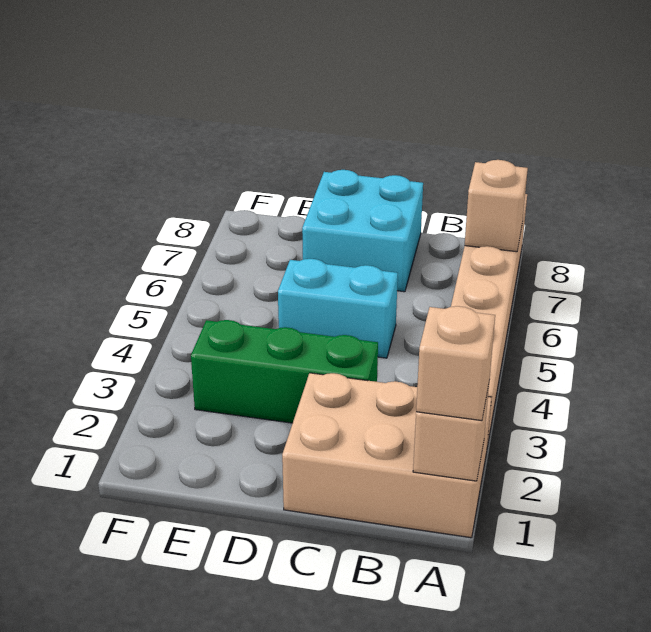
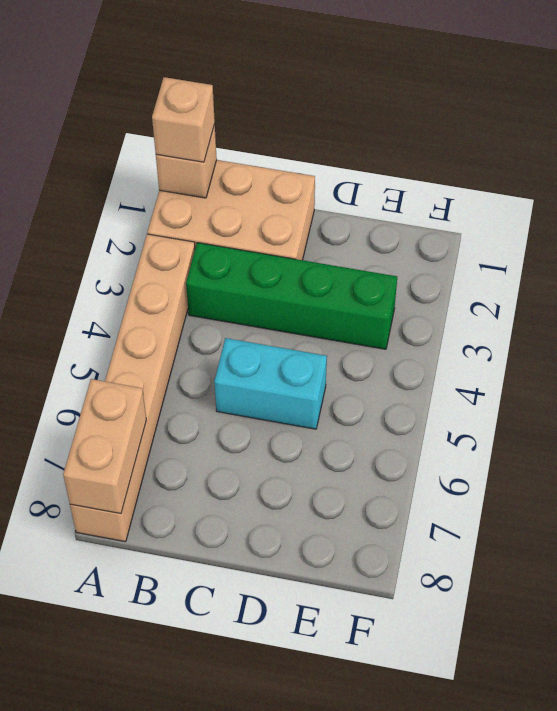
tan 1x1 brick [465,160,528,252] -> tan 1x2 brick [63,379,146,514]
green 1x3 brick [191,320,378,423] -> green 1x4 brick [186,243,397,349]
cyan 2x2 brick [302,170,423,292] -> none

